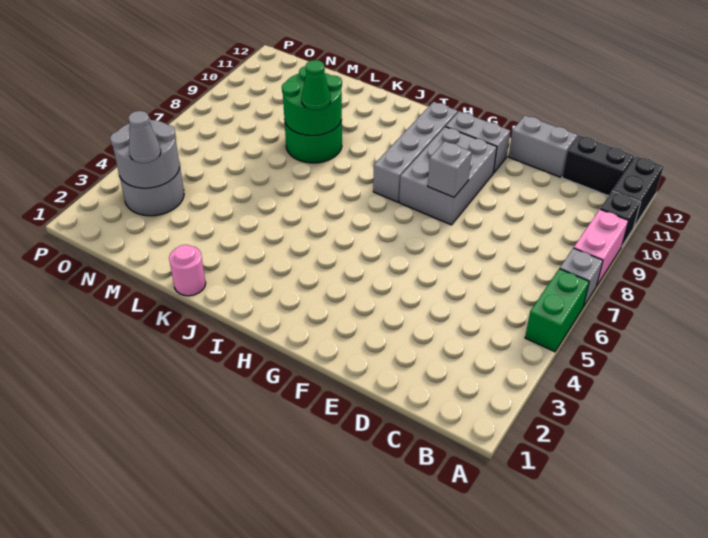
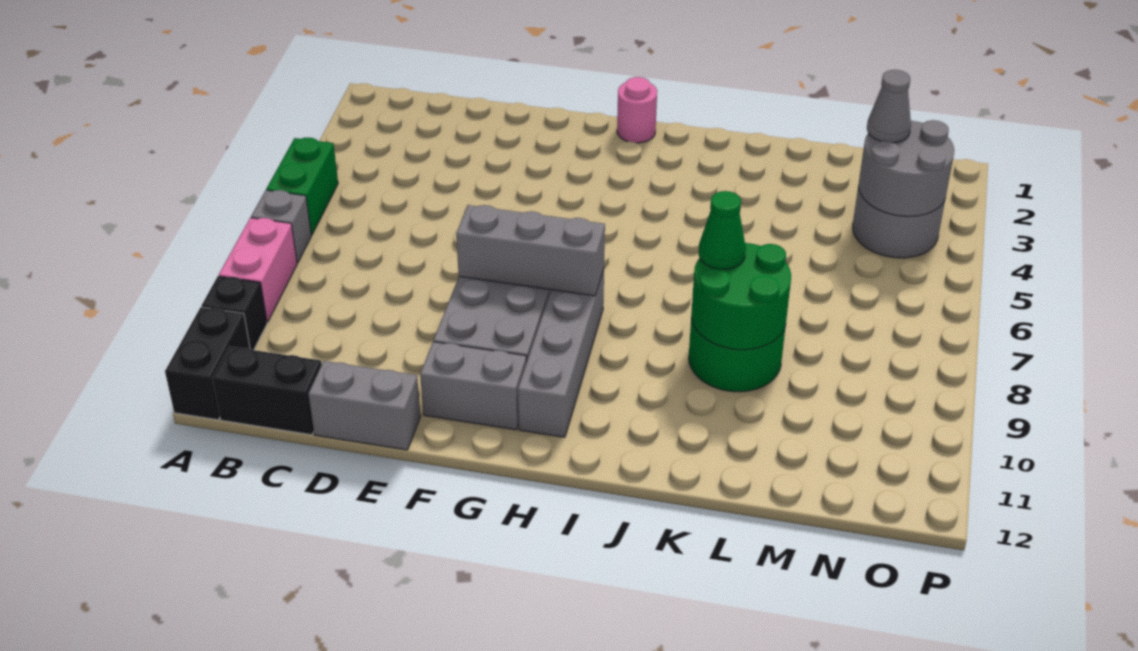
grey 1x1 brick [428,141,472,197] -> grey 1x3 brick [456,205,605,296]
pink 1x1 round brick [169,245,206,296] -> pink 1x1 round brick moved to [617,77,657,143]

